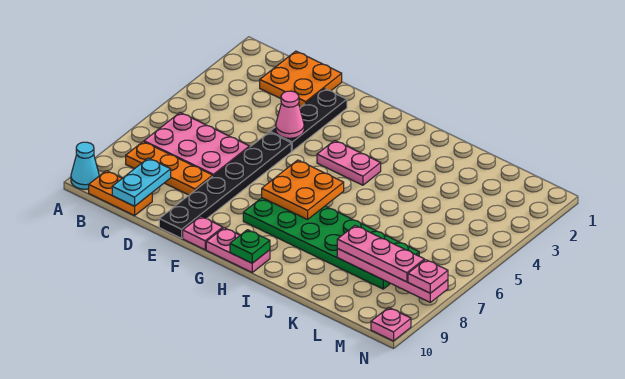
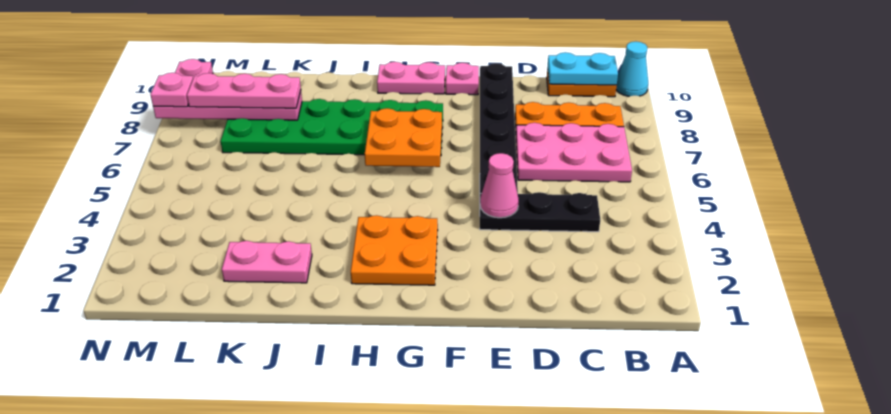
orange 2x2 plate [260,51,342,107] -> orange 2x2 plate moved to [351,215,438,285]
cyan 1x2 plate [112,158,171,206] -> cyan 1x2 plate turned to [548,52,618,85]
black 1x3 plate [270,89,347,151] -> black 1x3 plate turned to [480,192,600,232]
pink 1x2 plate [317,140,381,185] -> pink 1x2 plate moved to [222,241,312,283]
green 1x1 plate [230,230,270,263] -> none

